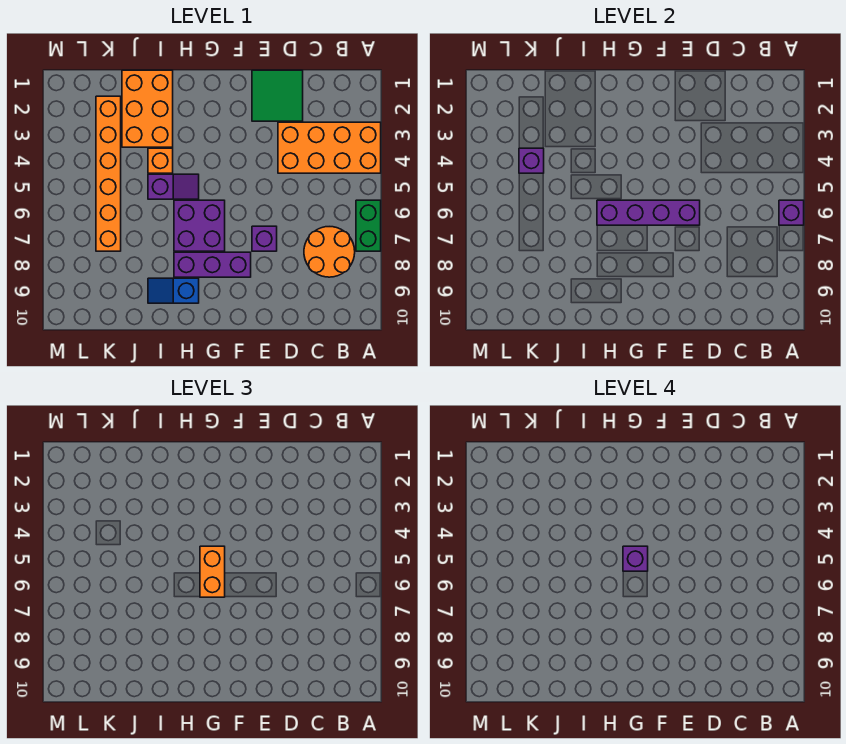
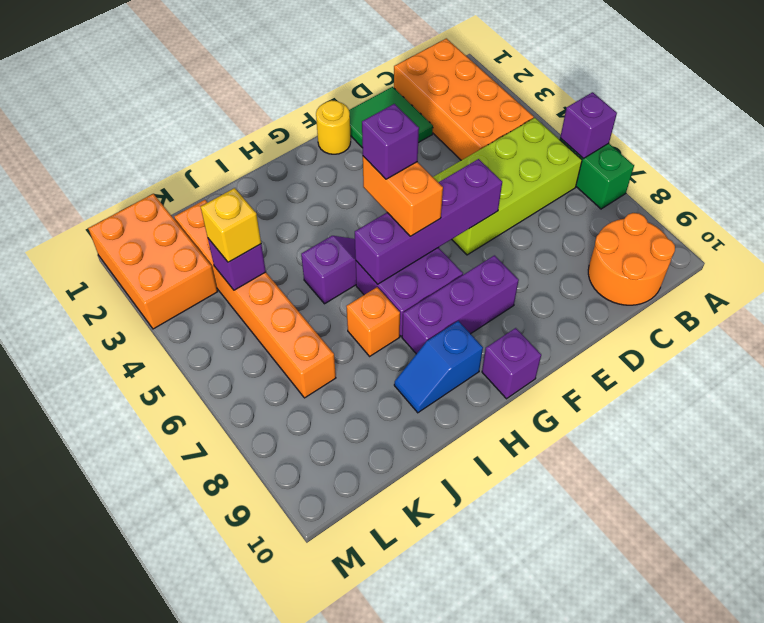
orange 2x4 brick [278,122,381,173] -> orange 2x4 brick turned to [394,38,534,160]
none -> lime 2x4 brick [433,118,582,255]
orange 2x2 round brick [304,227,355,277] -> orange 2x2 round brick moved to [588,213,675,305]
purple 1x1 brick [252,226,277,251] -> purple 1x1 brick moved to [482,328,541,399]
none -> yellow 1x1 round brick [316,100,351,154]
orange 2x3 brick [122,70,173,147] -> orange 2x3 brick moved to [88,194,218,329]
orange 1x1 brick [148,148,173,173] -> orange 1x1 brick moved to [346,287,400,356]
none -> yellow 1x1 brick [201,188,261,262]

